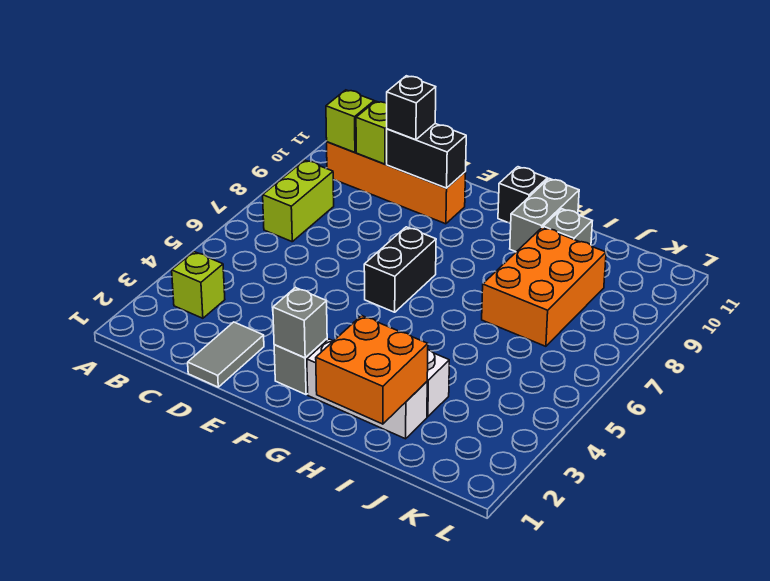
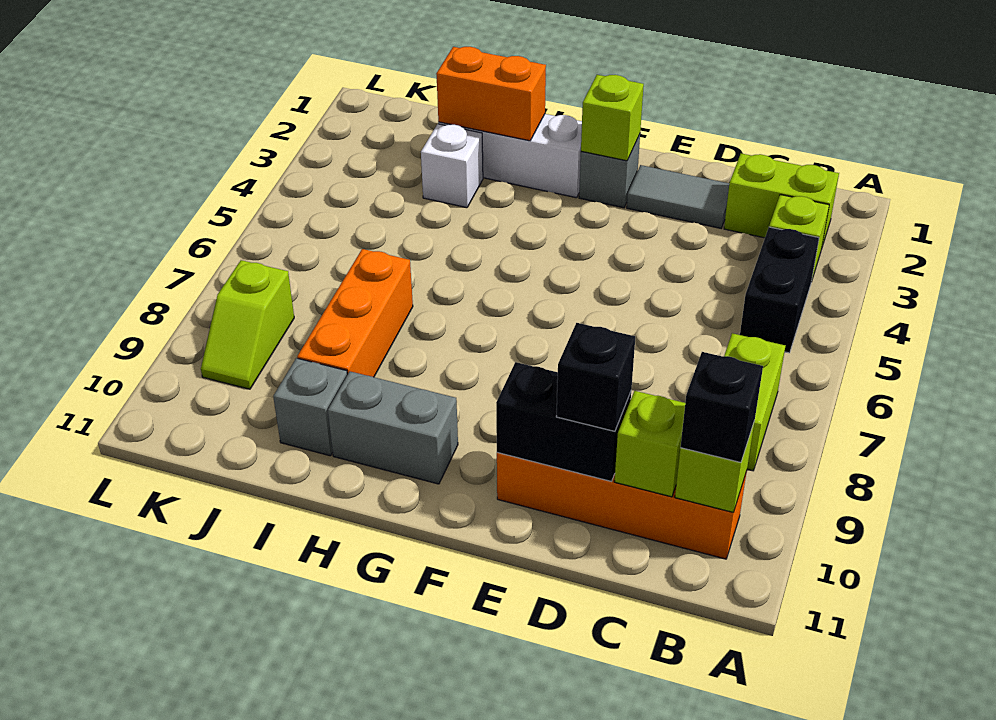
none -> lime 1x2 brick [724,153,839,247]
grey 1x2 tile [188,322,264,387] -> grey 1x2 tile turned to [627,165,729,228]
grey 1x1 brick [273,288,327,358] -> lime 1x1 brick [581,75,644,161]
black 1x2 brick [364,227,436,312] -> black 1x2 brick moved to [740,227,819,353]
black 1x1 brick [498,167,547,224] -> black 1x1 brick moved to [681,352,763,462]
orange 2x2 brick [316,316,428,424] -> orange 1x2 brick [436,47,546,141]
grey 1x2 brick [510,179,579,252] -> grey 1x2 brick turned to [328,372,458,484]
orange 2x3 brick [482,227,606,346] -> orange 1x3 brick [297,249,413,377]
none -> lime 1x2 slope [201,260,294,389]

